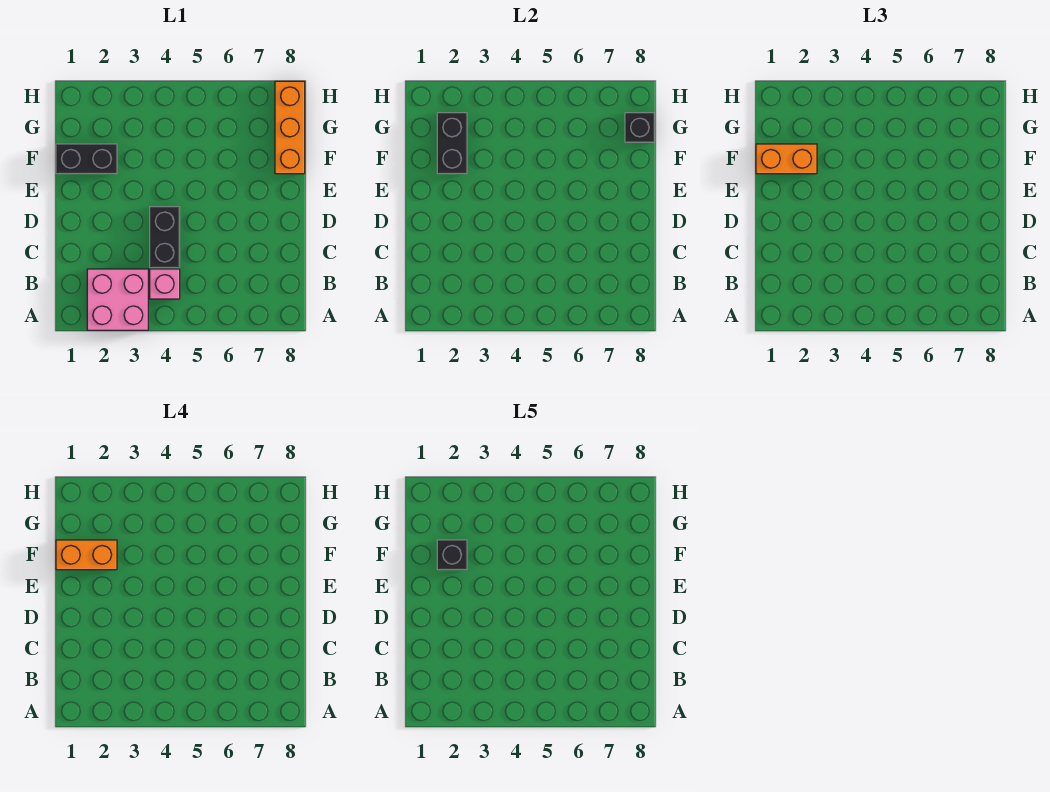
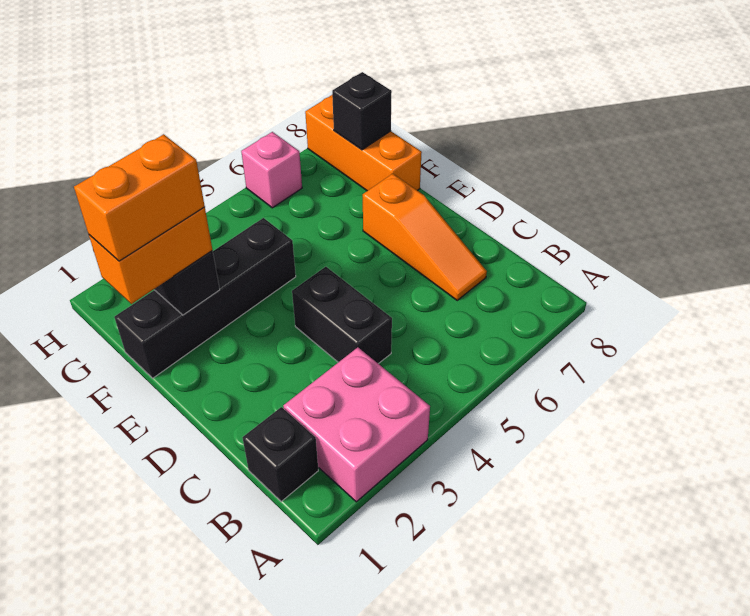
pink 1x1 brick [150,269,180,299] -> pink 1x1 brick moved to [241,132,302,208]
none -> orange 1x3 slope [363,174,487,300]
black 1x2 brick [56,144,117,174] -> black 1x4 brick [114,218,296,378]
black 1x1 brick [437,540,467,570] -> black 1x1 brick moved to [243,407,318,501]

